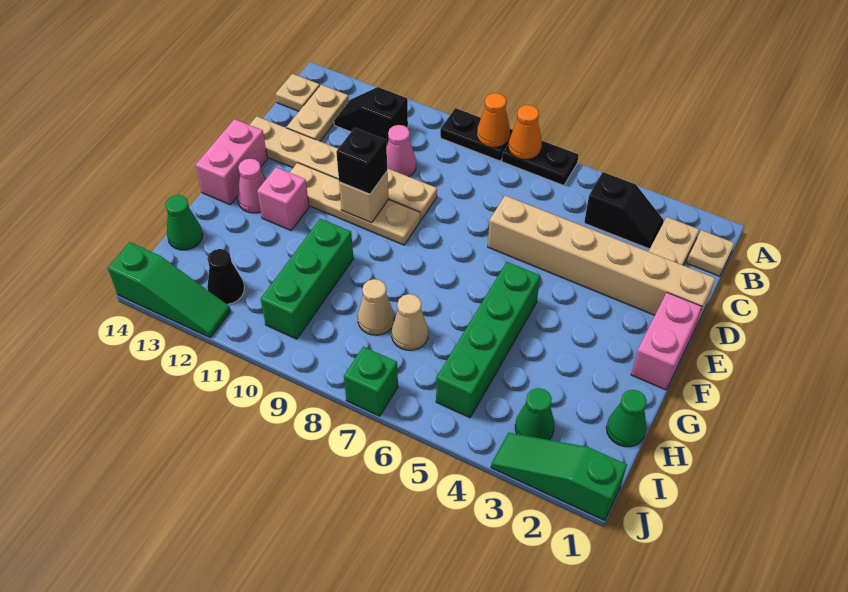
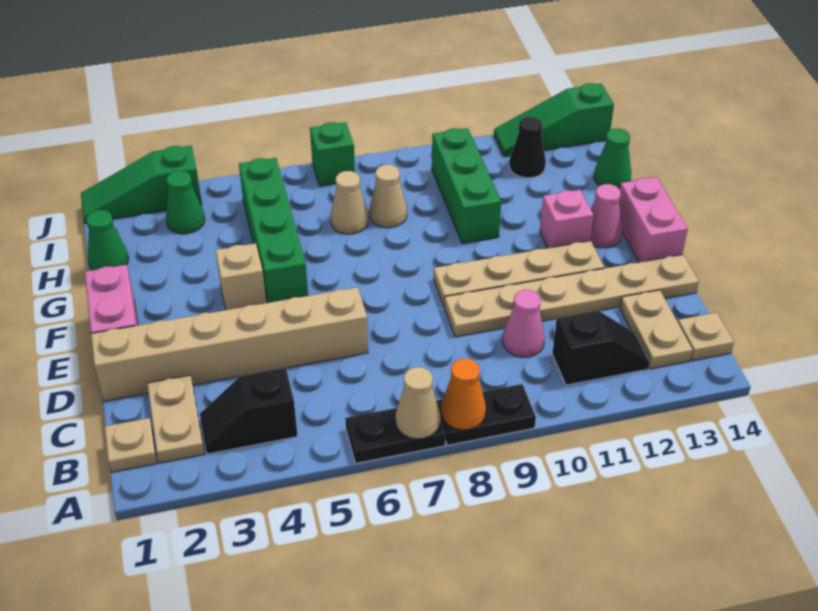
orange 1x1 cone [508,105,542,159] -> tan 1x1 cone [396,367,440,439]
tan 1x1 brick [339,172,388,223] -> tan 1x1 brick moved to [215,243,266,310]
black 1x1 brick [336,128,387,194] -> none
green 1x3 slope [491,433,627,520] -> green 1x3 slope turned to [81,146,202,223]

